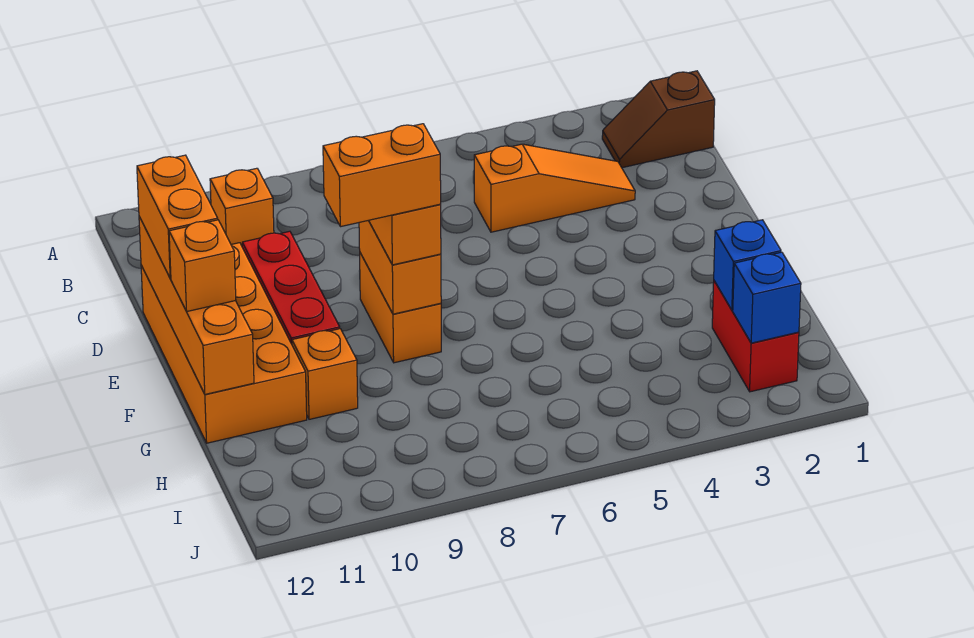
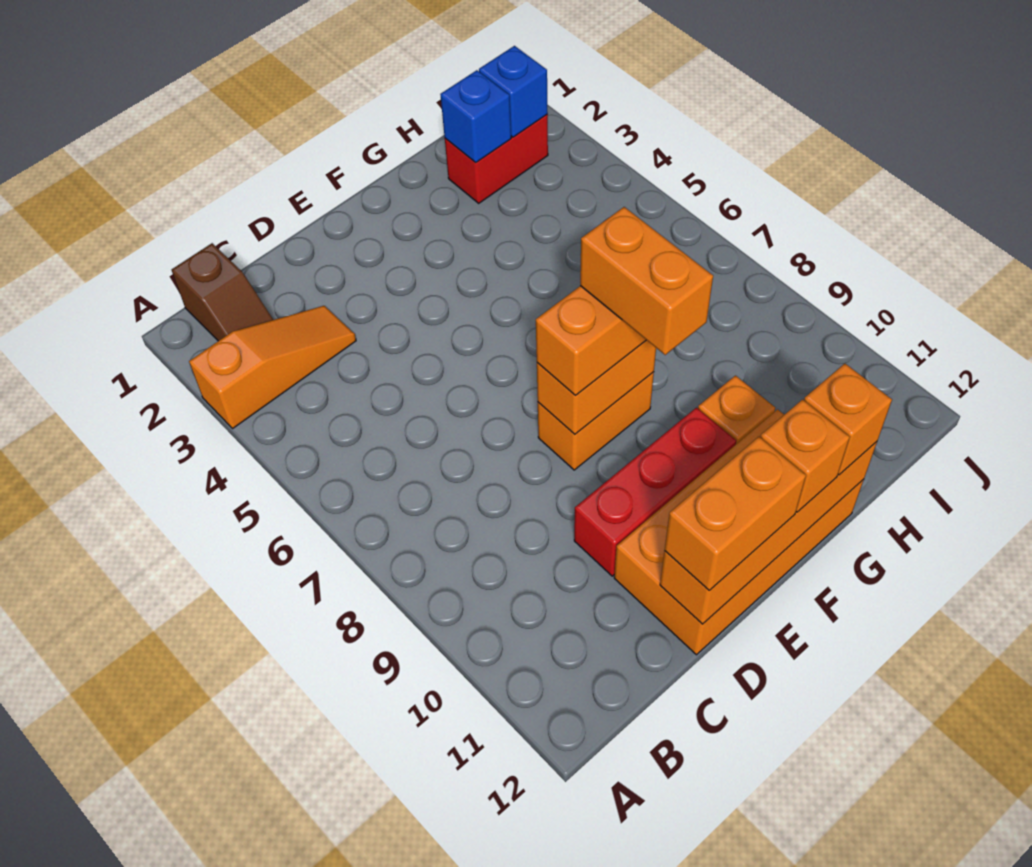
orange 1x1 brick [210,168,274,246] -> orange 1x1 brick moved to [804,364,892,475]
orange 1x3 slope [474,144,635,232] -> orange 1x3 slope turned to [189,306,356,429]

